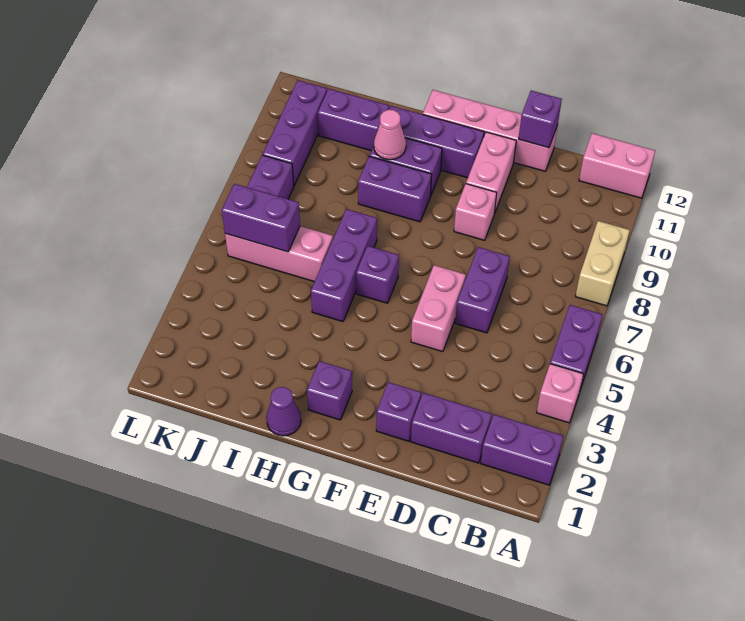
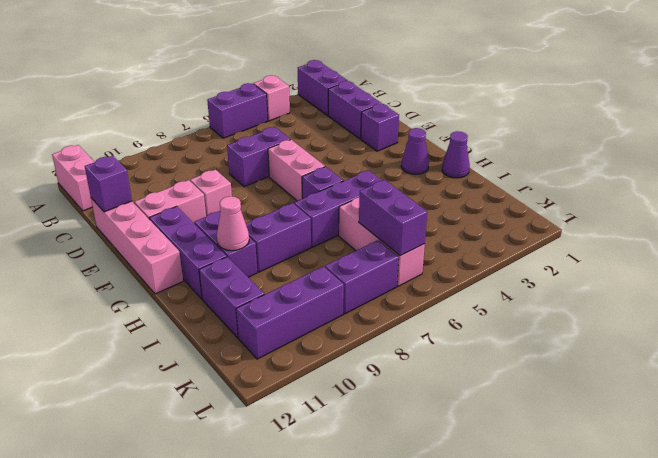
tan 1x2 brick [575,221,630,306] -> none
pink 1x2 brick [411,265,466,352] -> pink 1x2 brick turned to [268,140,325,201]
purple 1x1 brick [307,361,352,420] -> purple 1x1 cone [401,128,429,174]
purple 1x2 brick [358,156,432,222] -> purple 1x2 brick turned to [246,203,311,272]

